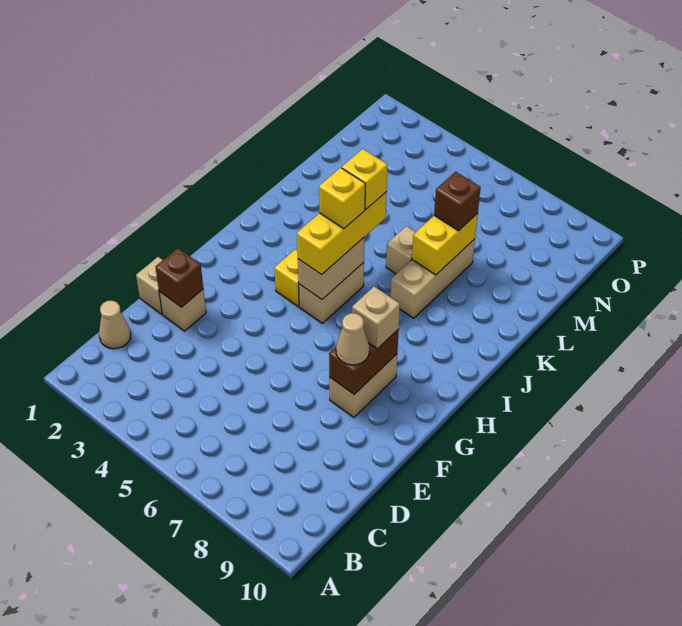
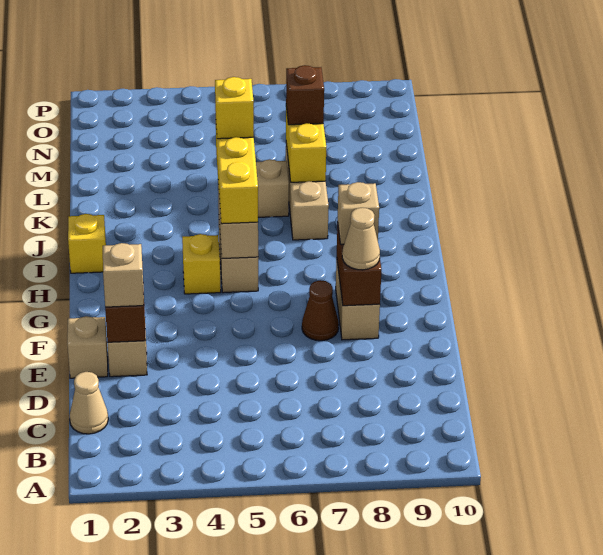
none -> tan 1x1 brick [103,243,144,307]
none -> brown 1x1 cone [302,280,339,341]
yellow 1x1 brick [319,168,365,229] -> yellow 1x1 brick moved to [68,214,106,273]

